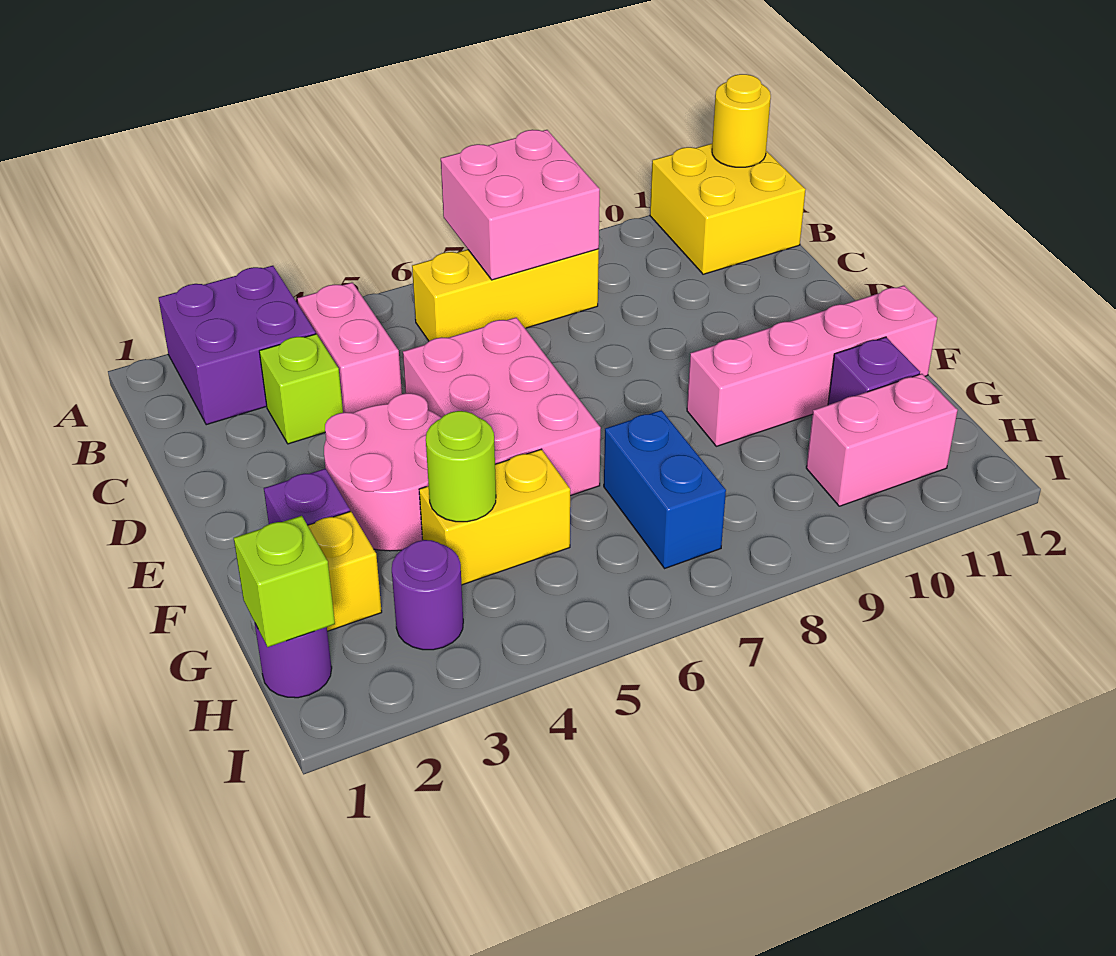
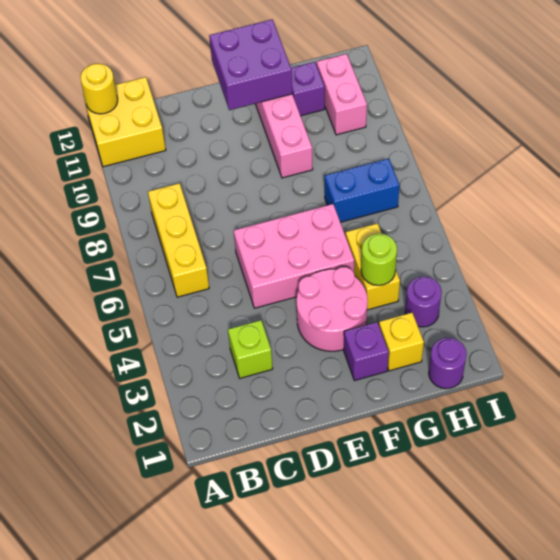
purple 2x2 brick [159,266,316,425] -> purple 2x2 brick moved to [209,19,292,110]
pink 2x2 brick [441,130,600,280] -> none
pink 1x2 brick [297,283,402,413] -> none
lime 1x1 brick [234,516,335,647] -> none

